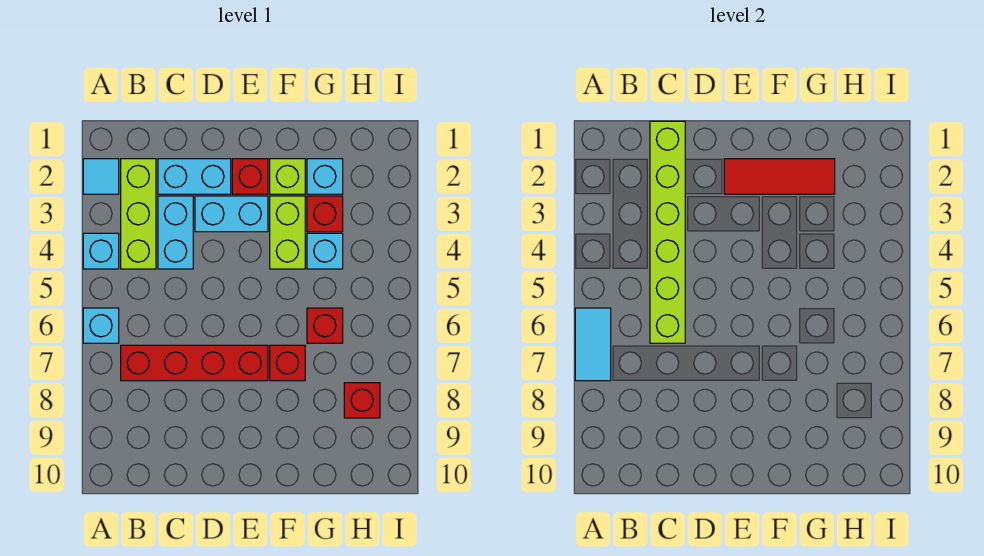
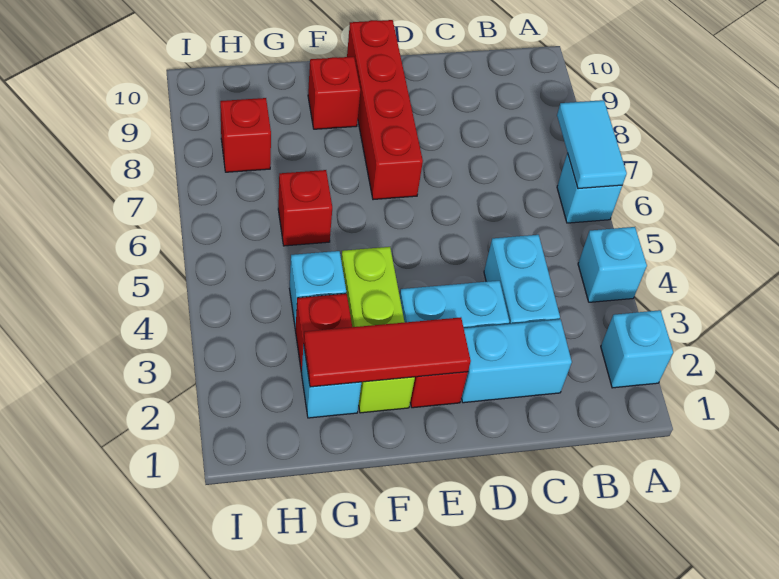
cyan 1x1 tile [83,159,119,194] -> cyan 1x1 brick [601,310,673,388]
lime 1x3 brick [121,159,156,269] -> none
red 1x4 brick [121,345,268,381] -> red 1x4 brick turned to [347,20,423,200]
lime 1x6 brick [650,121,685,343] -> none
red 1x1 brick [270,345,305,381] -> red 1x1 brick moved to [308,57,360,129]

